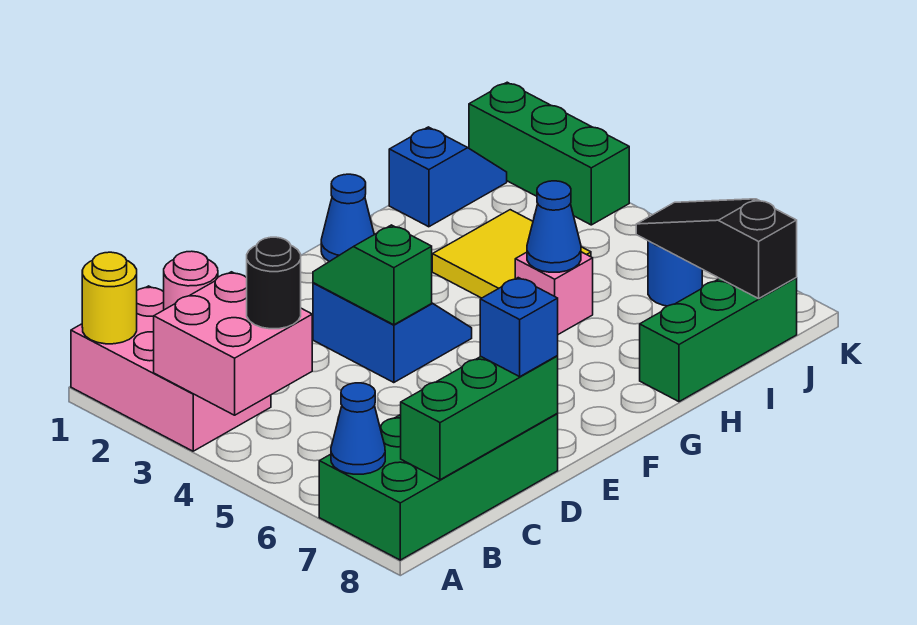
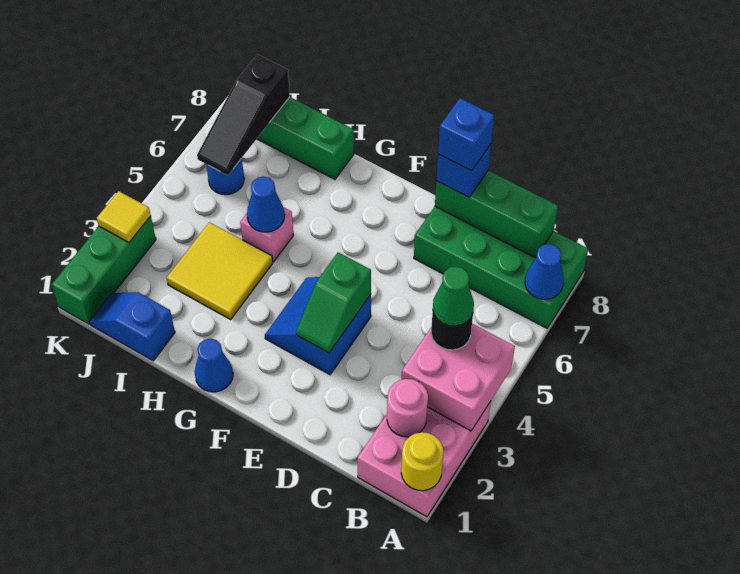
none -> green 1x1 cone [433,266,474,326]
none -> blue 1x1 brick [438,98,494,171]
none -> yellow 1x1 tile [97,191,151,242]

